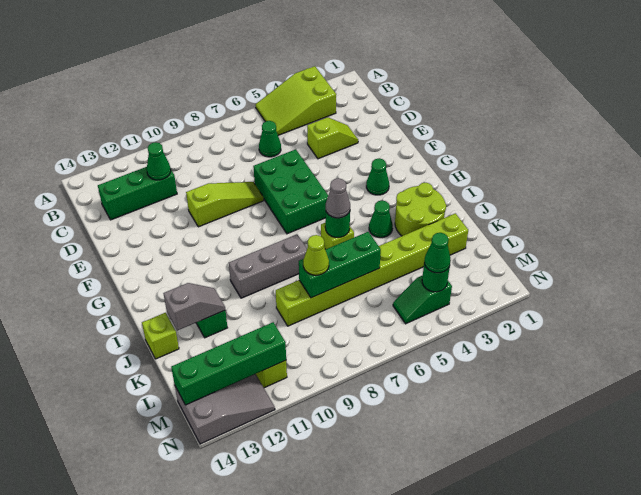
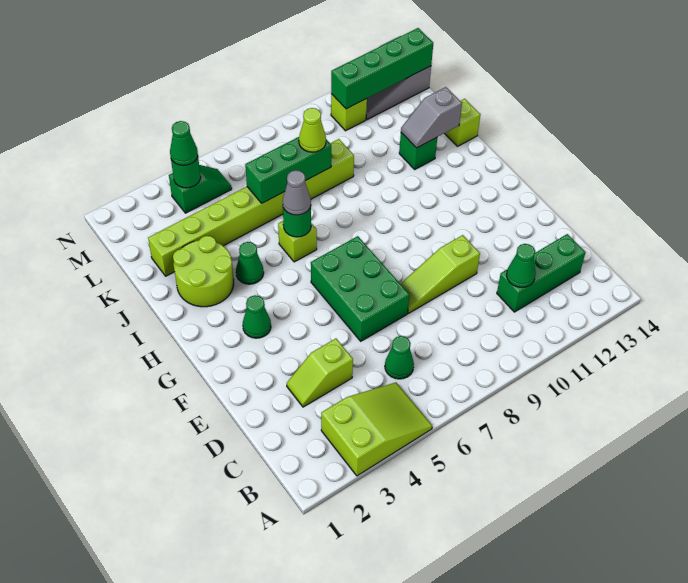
grey 1x3 brick [229,234,307,298] -> none

